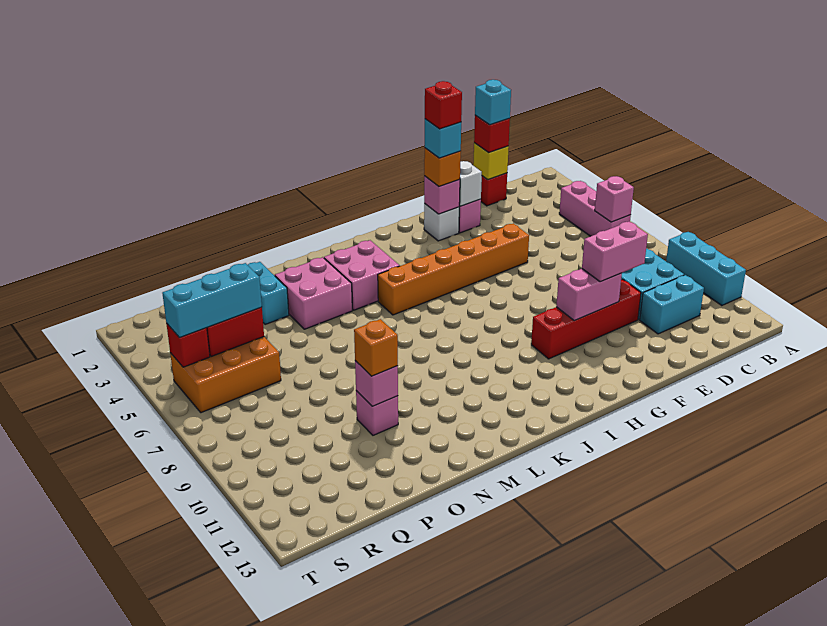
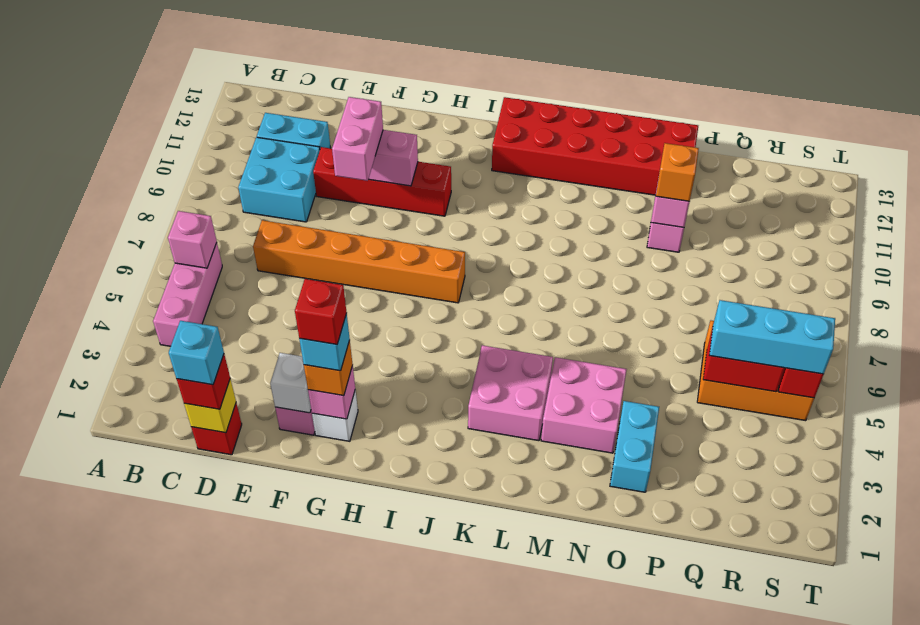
cyan 1x3 brick [666,232,746,306] -> none
pink 1x2 brick [582,222,648,282] -> pink 1x2 brick turned to [332,97,383,181]
orange 1x6 brick [378,224,529,315] -> orange 1x6 brick moved to [253,220,465,303]
none -> red 2x6 brick [492,97,698,195]

